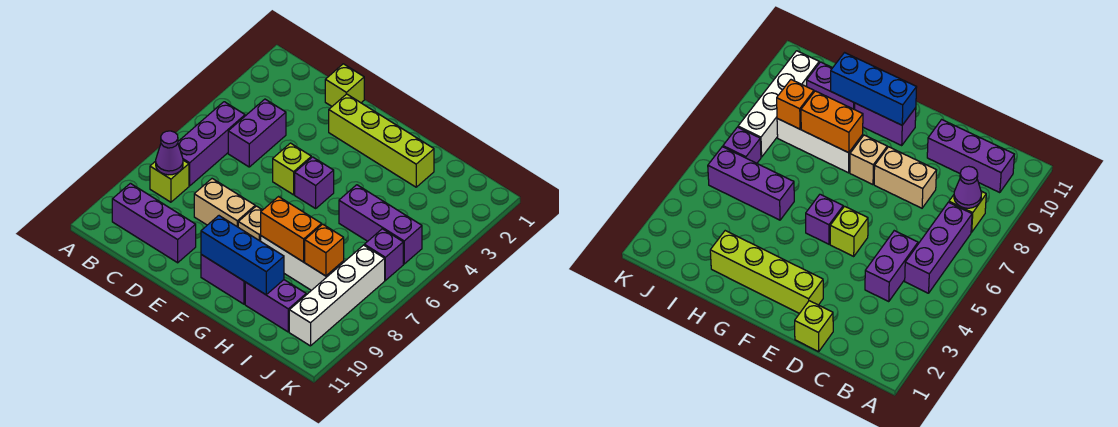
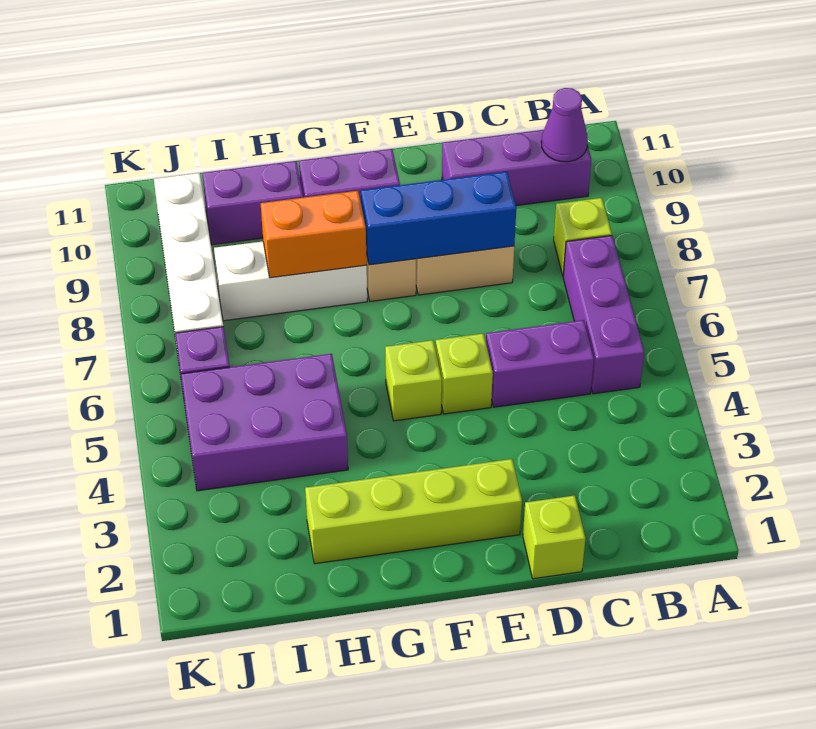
purple 1x1 cone [156,131,183,175] -> purple 1x1 cone moved to [541,88,588,162]
purple 1x2 brick [228,99,286,167] -> purple 1x2 brick turned to [486,320,594,407]
purple 1x1 brick [295,157,334,208] -> lime 1x1 brick [385,340,442,421]
blue 1x3 brick [201,216,284,295] -> blue 1x3 brick moved to [361,172,516,265]
purple 1x3 brick [339,185,422,264] -> purple 2x3 brick [181,354,348,491]
orange 1x1 brick [305,224,344,276] -> none

